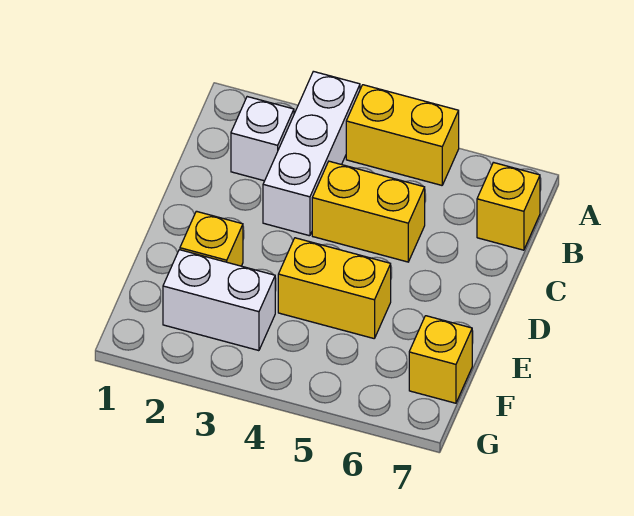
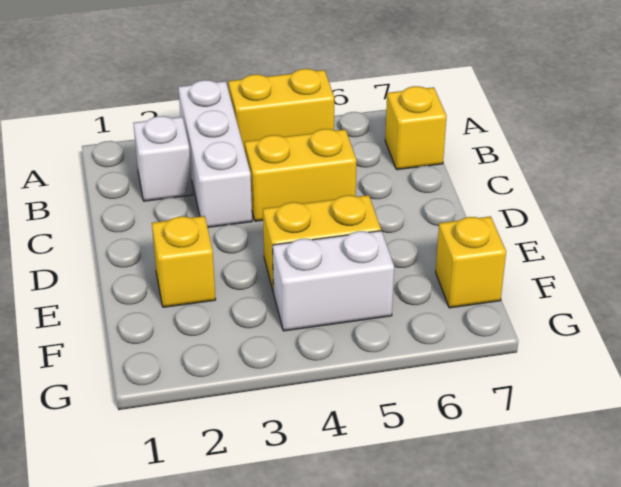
white 1x2 brick [163,250,275,351] -> white 1x2 brick moved to [273,231,394,331]

